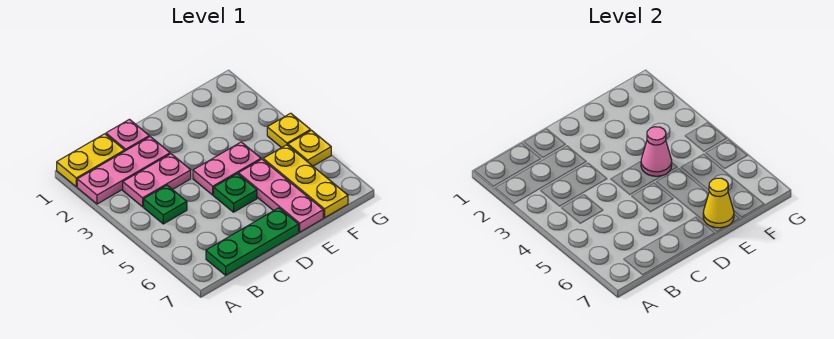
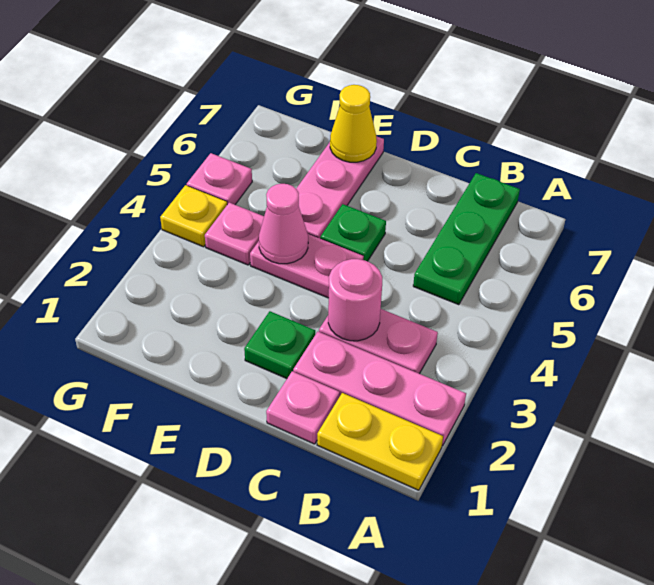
green 1x1 plate [144,185,187,224] -> green 1x1 plate moved to [244,311,315,379]
green 1x3 plate [206,208,299,275] -> green 1x3 plate turned to [413,173,520,305]
none -> pink 1x1 round brick [328,259,382,341]
none -> pink 1x1 plate [205,203,264,265]
yellow 1x3 plate [263,145,348,218] -> none
yellow 1x1 plate [288,130,331,166] -> pink 1x1 plate [187,153,252,205]

